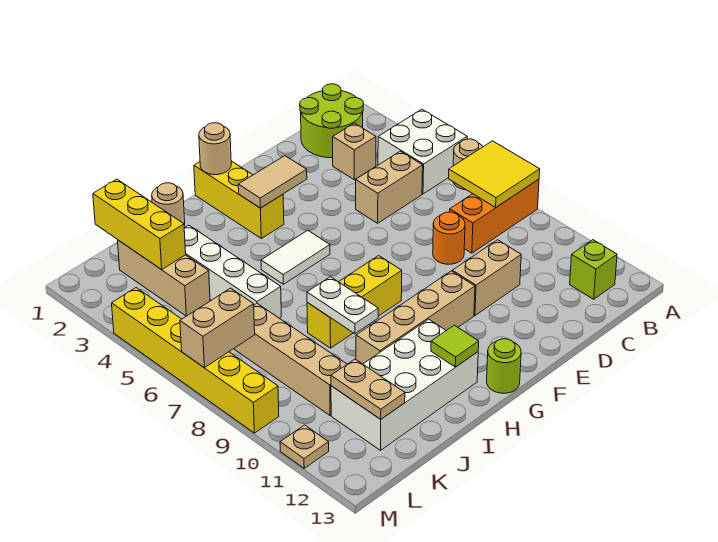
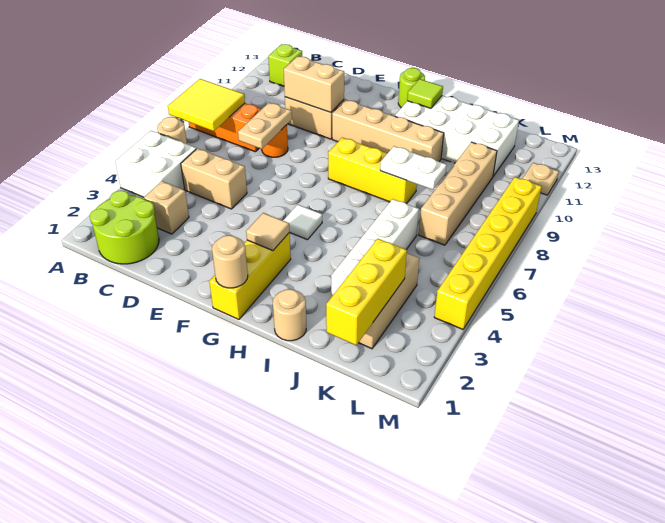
tan 1x2 tile [238,156,307,208] -> tan 1x1 tile [246,213,290,251]
white 1x2 tile [261,230,330,284] -> white 1x1 tile [283,205,322,240]
white 1x2 plate [307,277,378,334] -> white 1x2 plate turned to [380,146,447,190]
tan 1x2 plate [331,359,405,419] -> tan 1x2 plate moved to [238,103,292,149]
tan 1x2 brick [180,288,255,368] -> tan 1x2 brick moved to [284,56,344,112]

